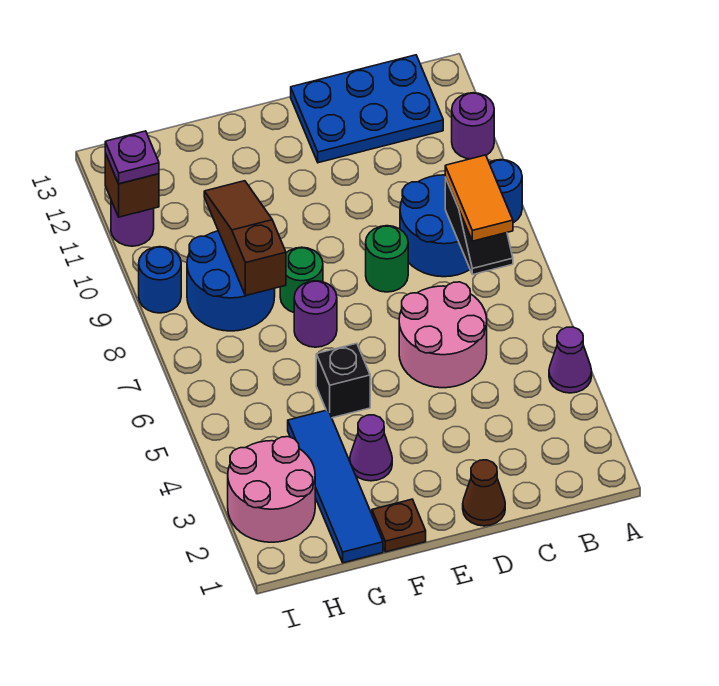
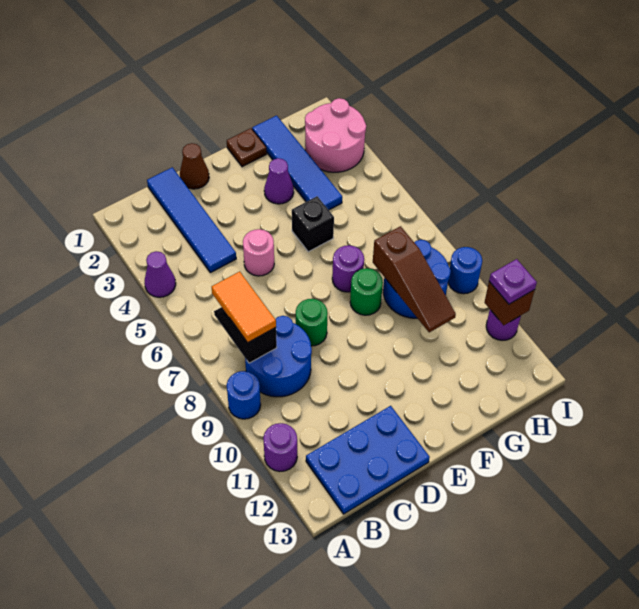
none -> blue 1x4 tile [147,167,236,273]
pink 2x2 round brick [399,282,487,388] -> pink 1x1 round brick [243,229,274,276]

